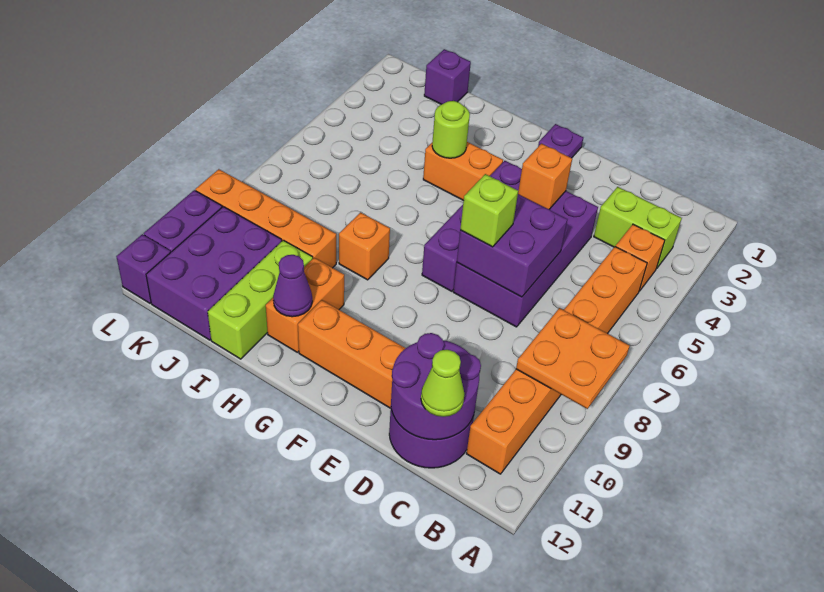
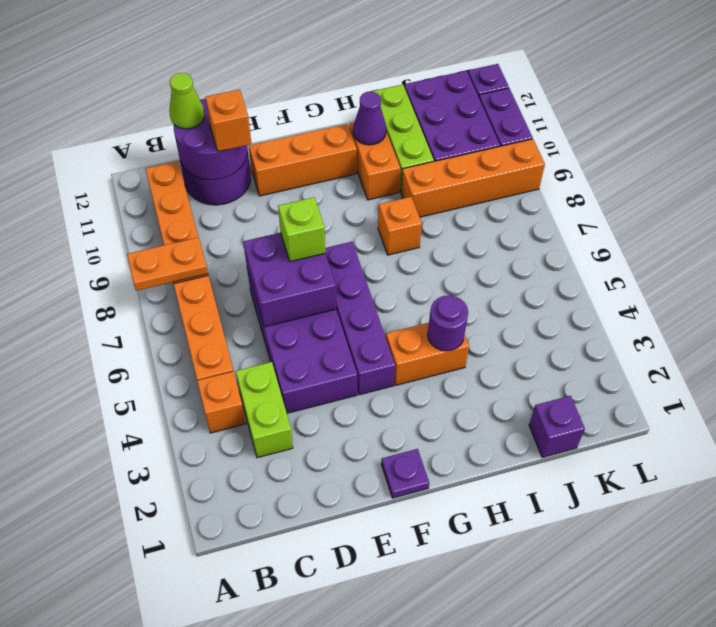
orange 2x2 plate [516,308,629,409] -> orange 1x2 plate [127,237,208,291]
lime 1x2 brick [594,187,682,269] -> lime 1x2 brick turned to [236,362,293,458]
orange 1x1 brick [518,144,572,209] -> orange 1x1 brick moved to [205,89,251,152]
lime 1x1 round brick [432,101,470,158] -> purple 1x1 round brick [428,295,468,351]

